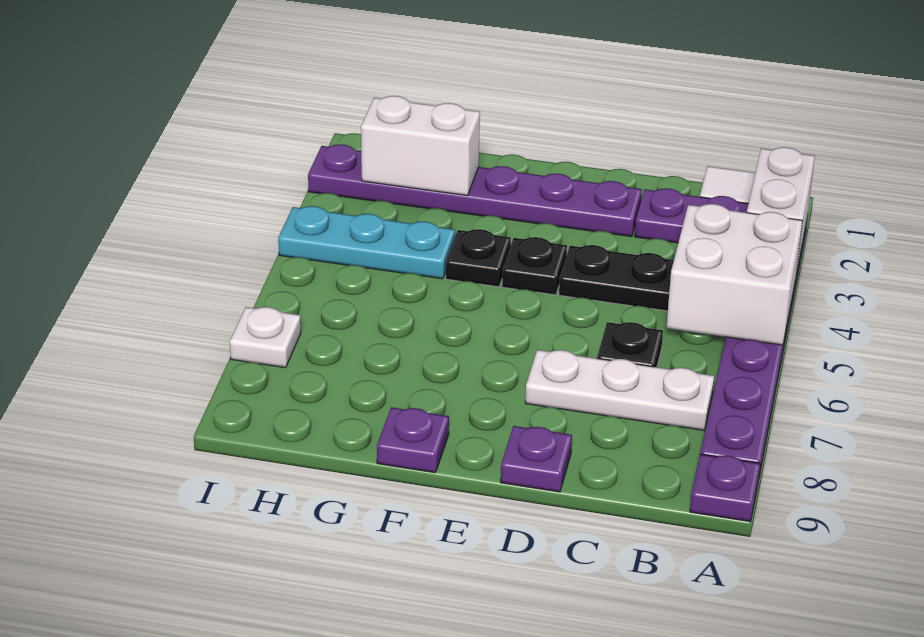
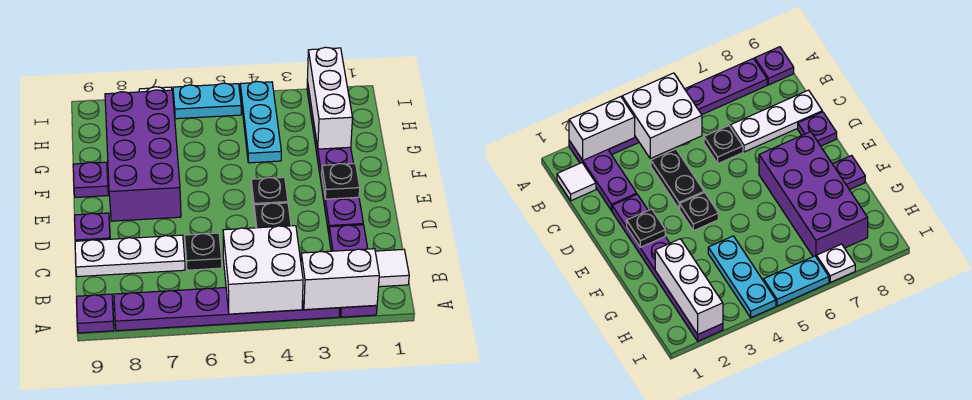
white 1x3 plate [525,350,714,430] -> white 1x3 plate turned to [75,235,185,277]
none -> purple 2x4 brick [105,90,181,221]
black 1x1 plate [446,229,511,287] -> black 1x1 plate moved to [322,164,360,199]
white 1x2 brick [361,96,480,195] -> white 1x3 brick [307,47,353,149]
none -> cyan 1x2 plate [173,83,241,119]

